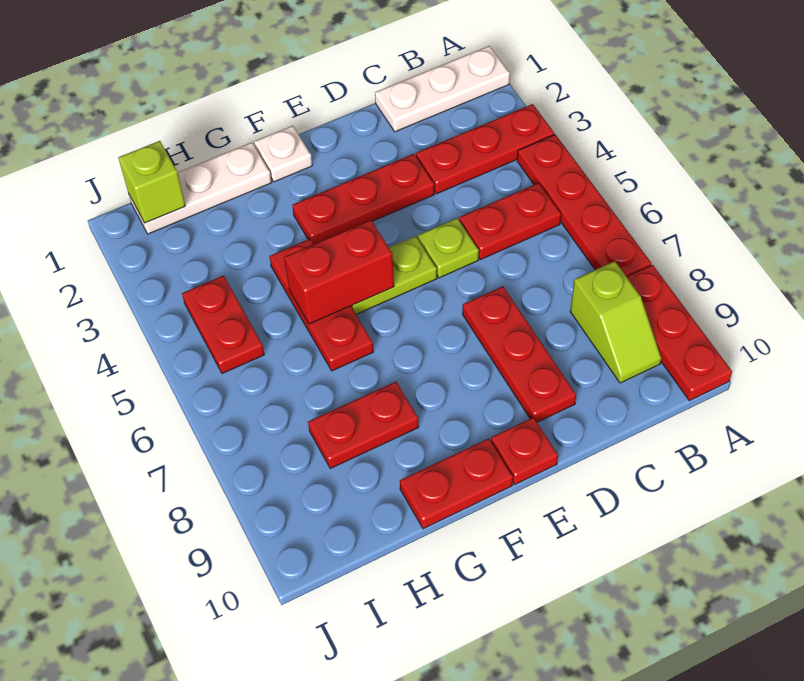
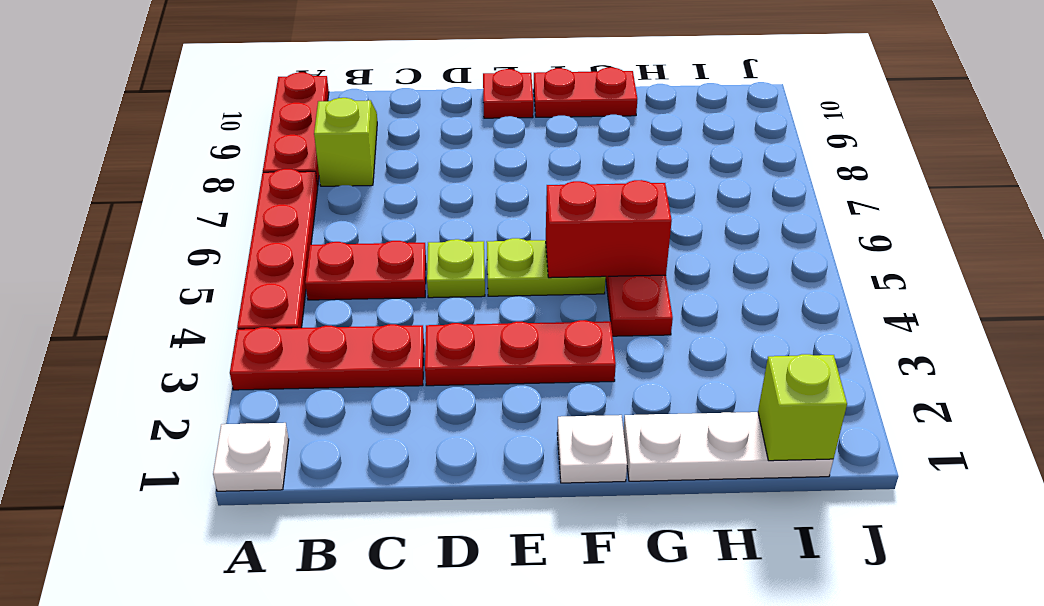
white 1x3 plate [375,46,510,132] -> white 1x1 plate [213,423,289,491]
red 1x3 plate [463,286,576,422] -> none
red 1x2 plate [308,382,419,468] -> none
red 1x2 plate [182,275,264,374] -> none

